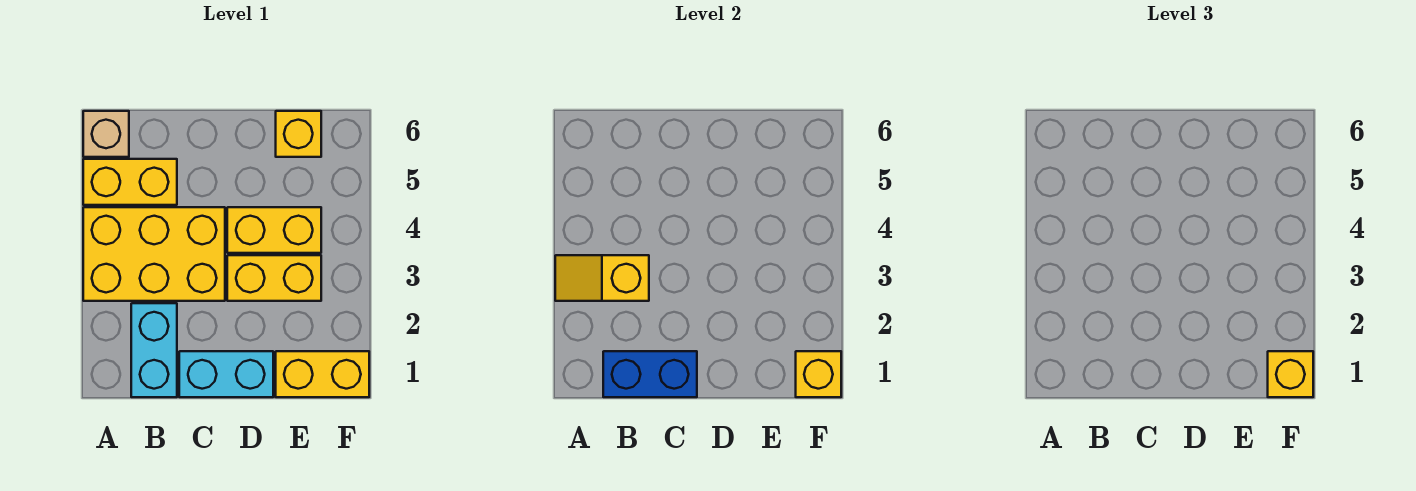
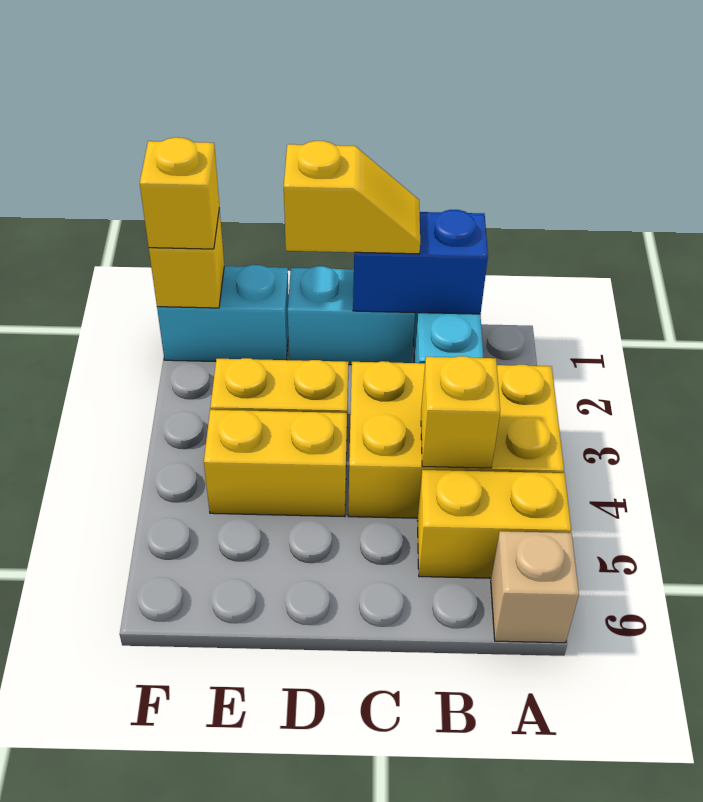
yellow 1x2 slope [555,255,649,301] -> yellow 1x2 slope moved to [284,141,420,254]
yellow 1x2 brick [276,351,369,397] -> cyan 1x2 brick [157,265,289,361]
yellow 1x1 brick [276,111,321,157] -> yellow 1x1 brick moved to [421,356,500,468]

